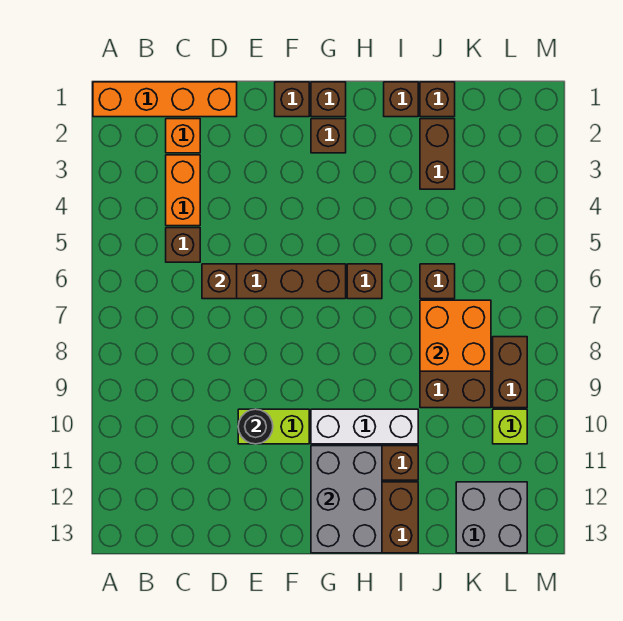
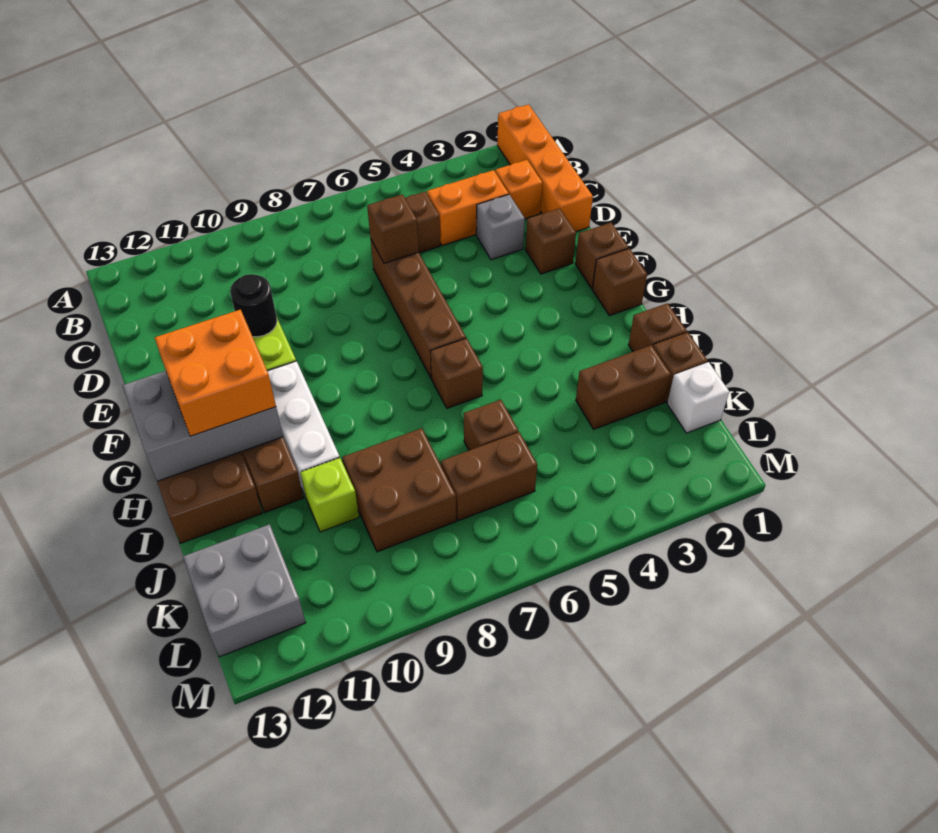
none -> grey 1x1 brick [476,195,525,260]
brown 1x1 brick [311,119,346,153] -> brown 1x1 brick moved to [525,208,576,274]
orange 2x2 brick [420,300,491,371] -> orange 2x2 brick moved to [155,310,276,436]
none -> white 1x1 brick [667,362,729,433]
brown 1x2 brick [493,337,527,408] -> brown 1x2 brick moved to [441,432,537,521]
lime 1x1 brick [493,409,527,444] -> lime 1x1 brick moved to [300,458,359,532]

